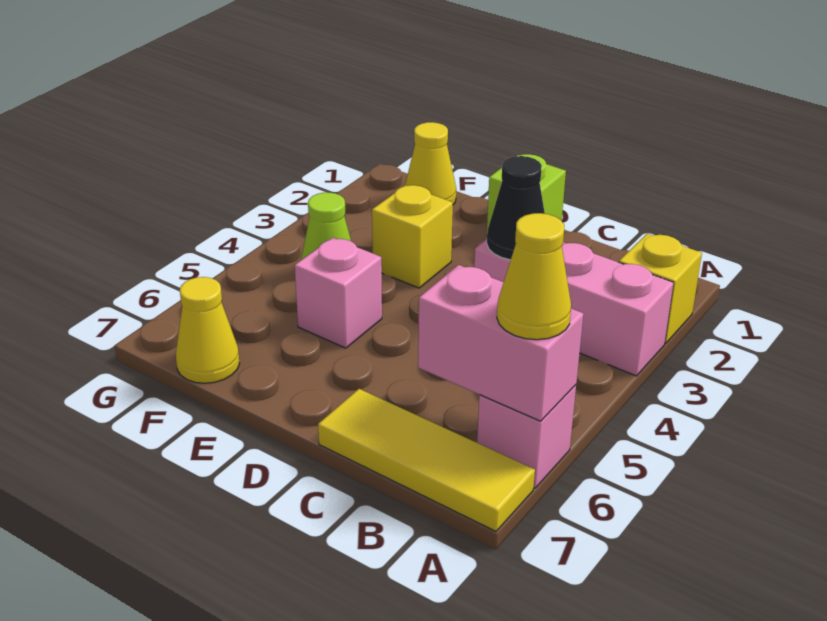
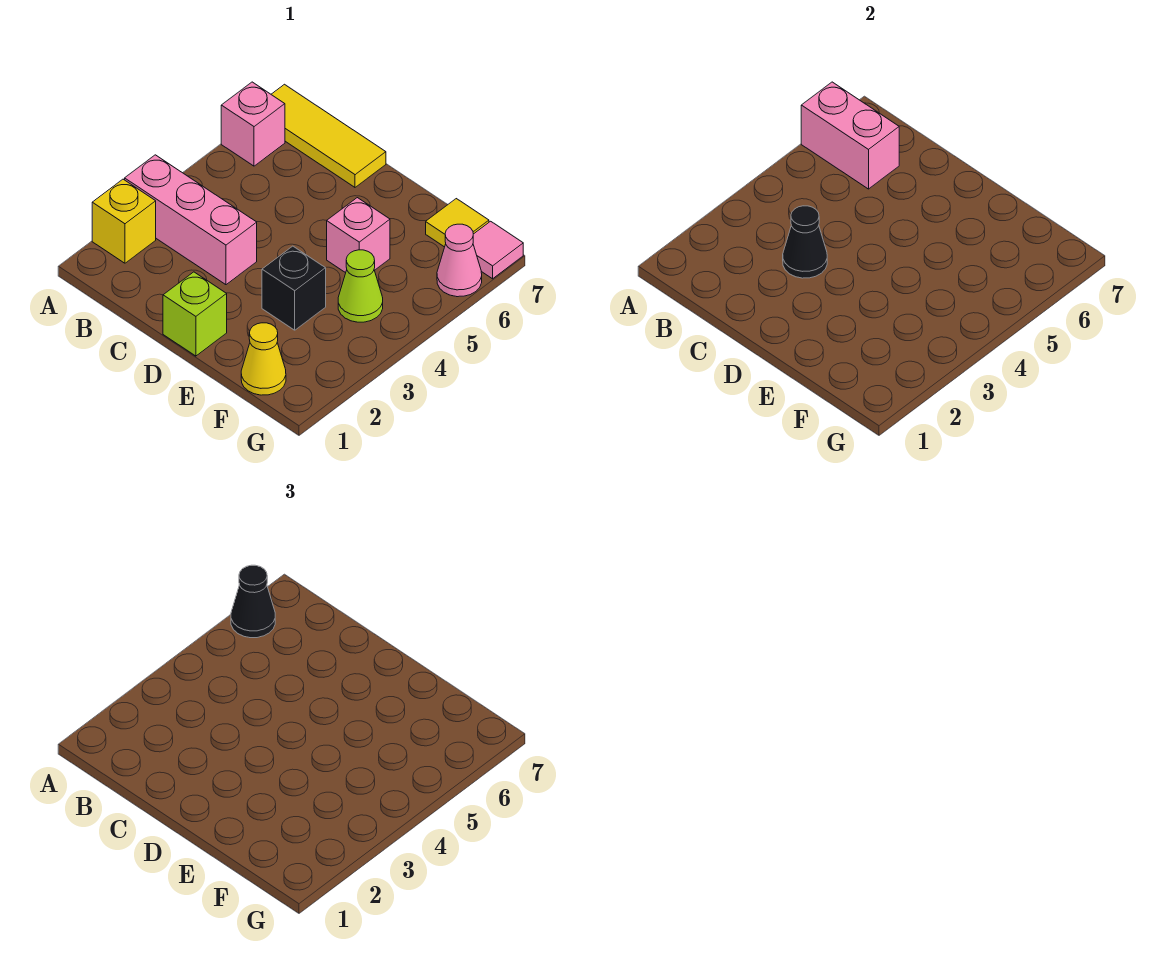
yellow 1x1 cone [497,213,571,340] -> black 1x1 cone [231,565,275,638]
yellow 1x1 brick [372,185,453,288] -> black 1x1 brick [262,246,326,330]
yellow 1x1 cone [176,277,240,383] -> yellow 1x1 tile [426,199,489,247]
none -> pink 1x1 cone [437,224,482,297]
none -> pink 1x1 tile [473,221,523,279]

